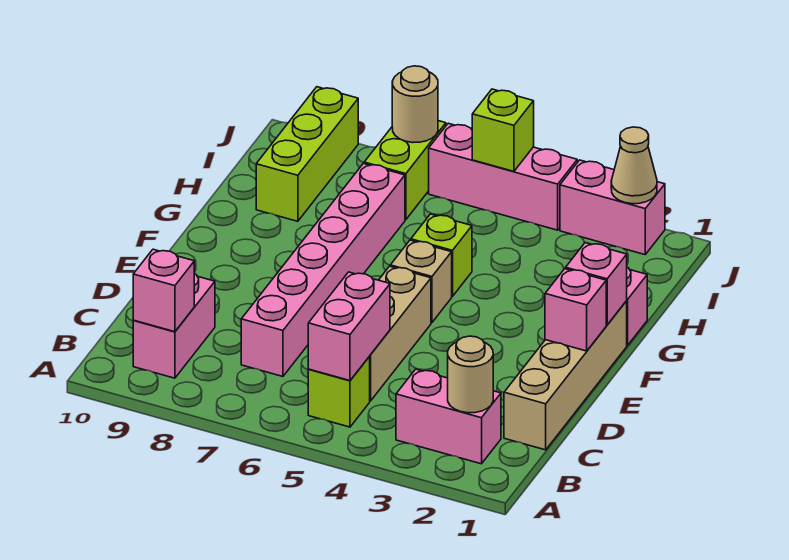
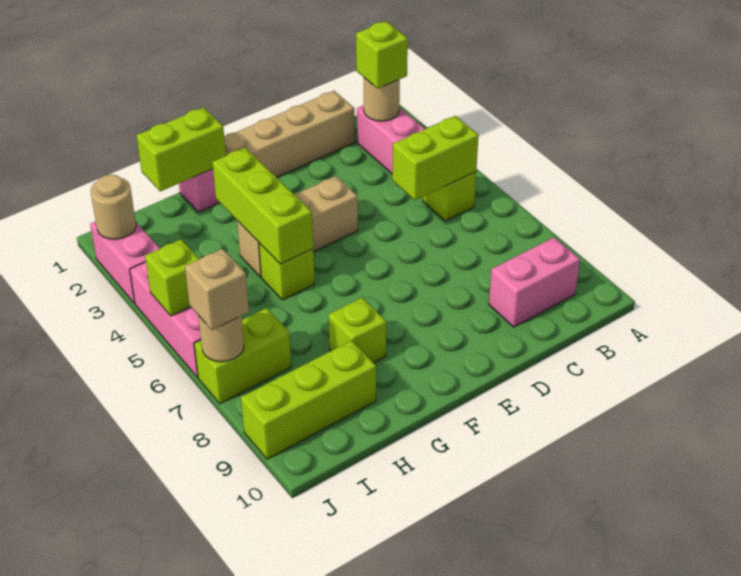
none -> lime 1x1 brick [356,21,408,89]
pink 1x2 brick [308,272,390,381] -> lime 1x2 brick [392,116,478,200]
pink 1x1 brick [133,249,194,332] -> none
tan 1x3 brick [369,266,431,401] -> tan 1x3 brick moved to [237,176,358,277]
pink 1x6 brick [241,163,405,377] -> none
pink 1x1 brick [545,269,606,351] -> none
pink 1x1 brick [566,243,627,325] -> none
tan 1x1 brick [390,240,452,323] -> tan 1x1 brick moved to [185,249,249,330]
none -> lime 1x2 brick [137,107,226,191]
none -> lime 1x3 brick [212,148,313,264]
none -> lime 1x1 brick [329,298,386,363]
tan 1x1 cone [611,127,657,204] -> tan 1x1 round brick [91,175,136,239]

